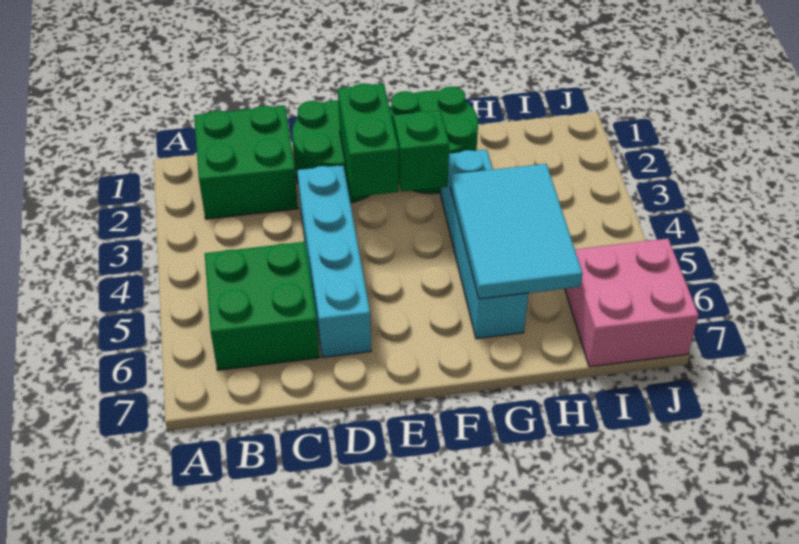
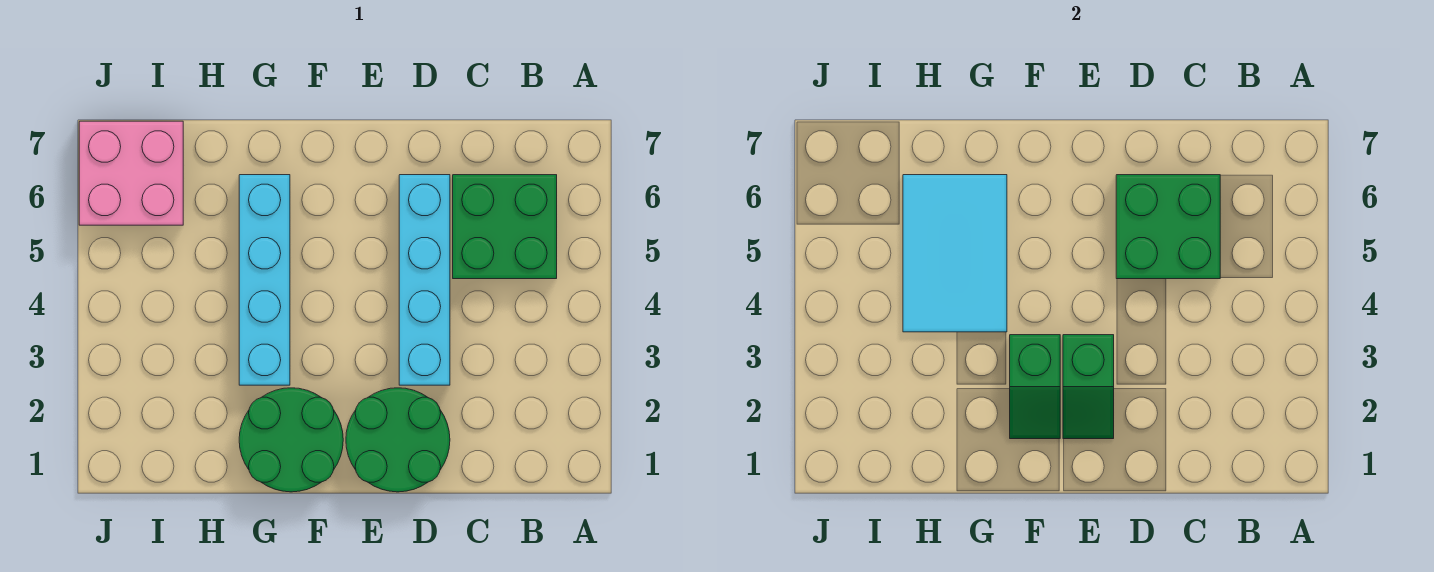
green 2x2 brick [194,106,298,219] -> green 2x2 brick moved to [1116,175,1220,279]
green 1x2 brick [338,83,399,197] -> green 1x2 slope [1063,335,1114,439]

